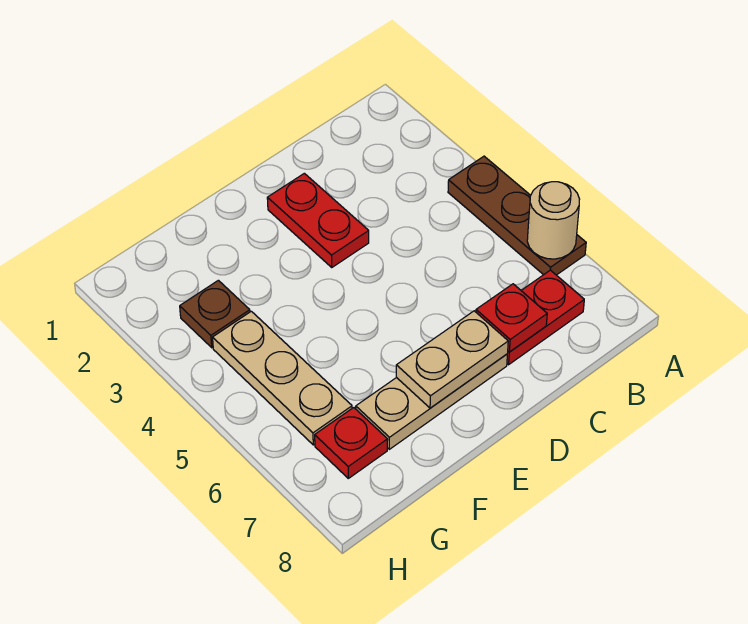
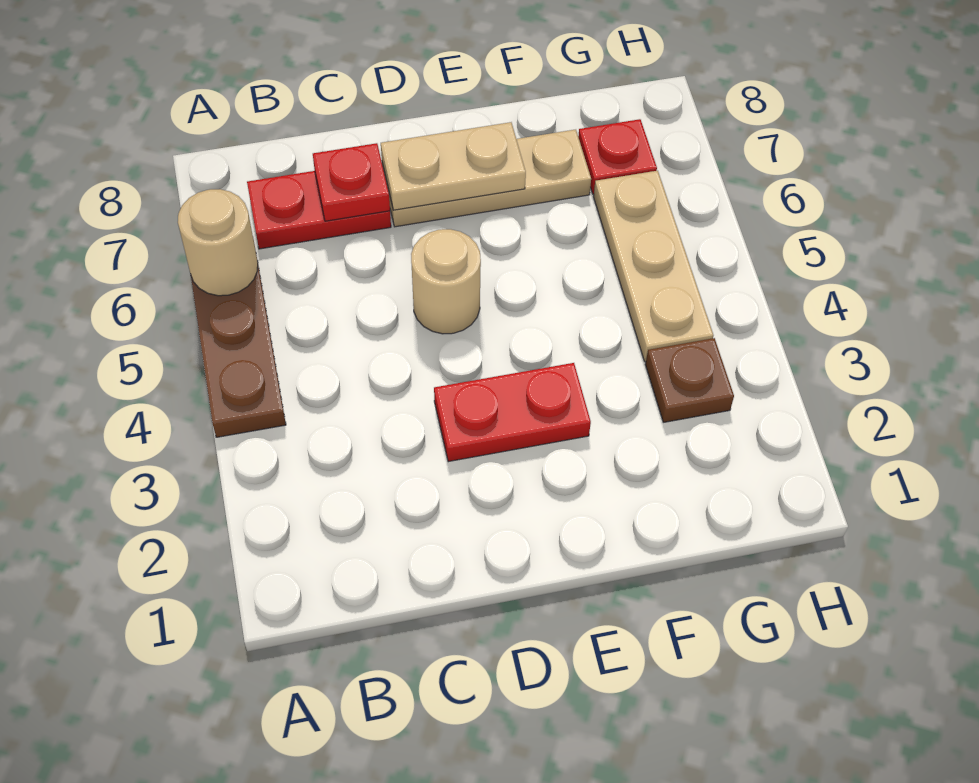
red 1x2 plate [267,173,369,267] -> red 1x2 plate turned to [434,363,591,462]
none -> tan 1x1 round brick [411,229,481,334]

